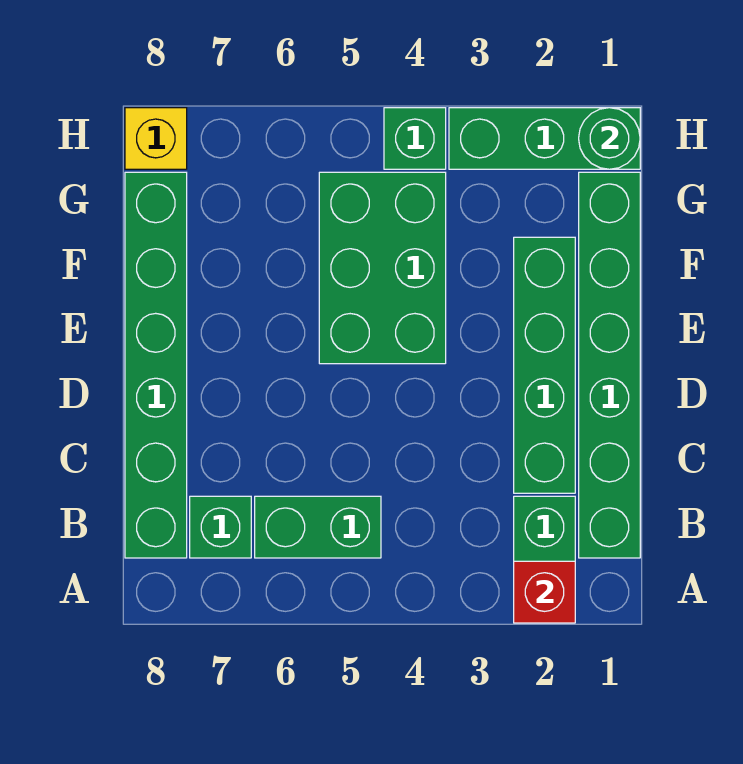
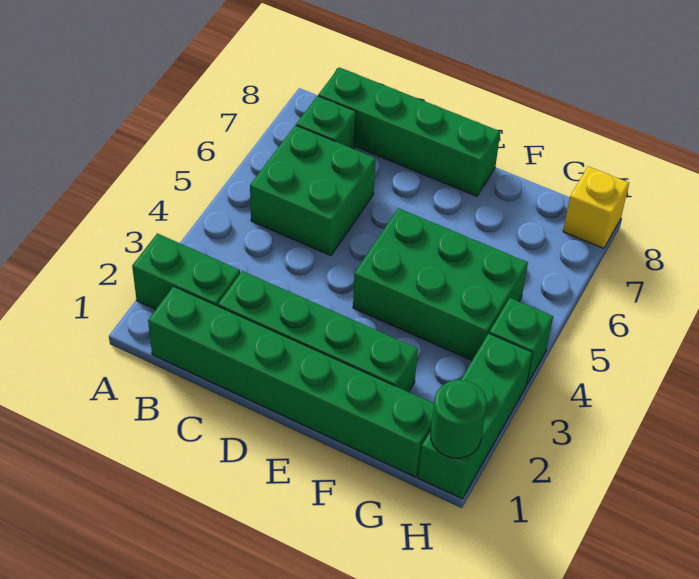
red 1x1 brick [514,561,575,623] -> none
green 1x2 brick [255,496,381,558] -> green 2x2 brick [250,125,376,256]
green 1x6 brick [125,172,187,558] -> green 1x4 brick [318,67,500,196]

